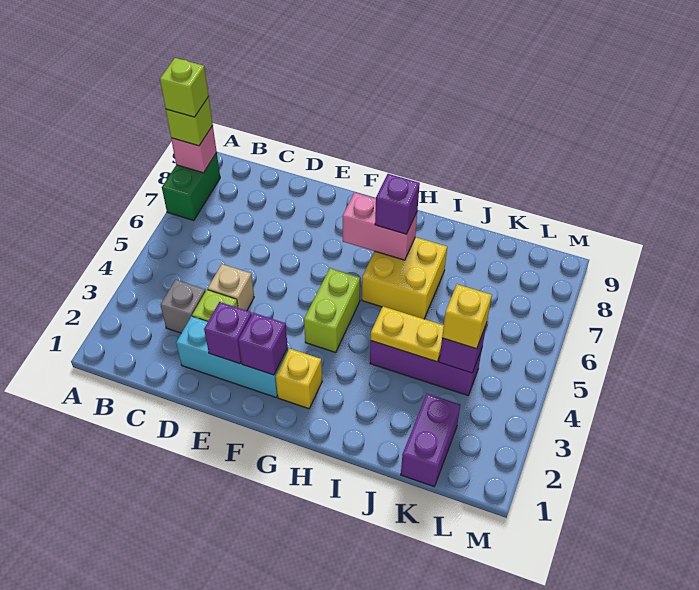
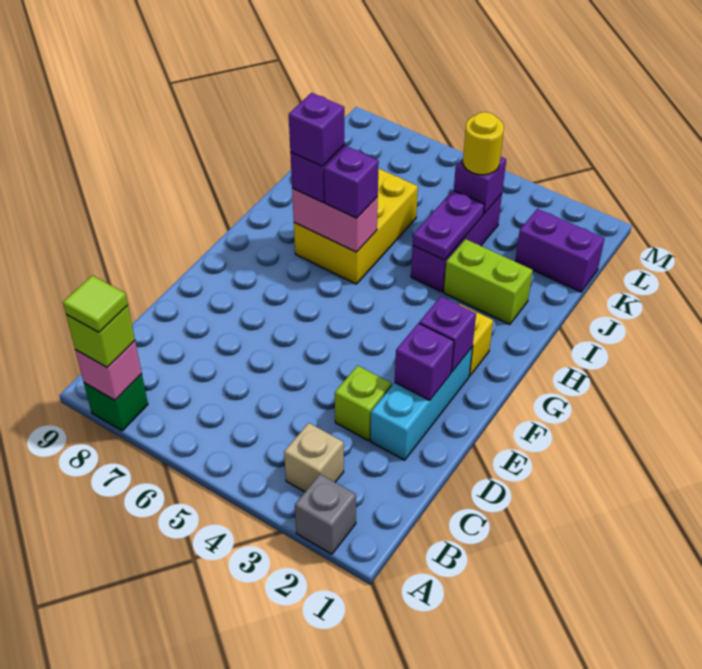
green 1x2 brick [162,153,220,221] -> green 1x1 brick [84,374,148,431]
lime 1x1 brick [160,58,209,117] -> lime 1x1 tile [63,275,128,332]
grey 1x1 brick [161,280,206,333] -> grey 1x1 brick moved to [295,474,356,554]
tan 1x1 brick [208,264,254,311] -> tan 1x1 brick moved to [284,423,344,492]
lime 1x2 brick [304,268,360,352] -> lime 1x2 brick moved to [444,239,533,325]
pink 1x2 brick [343,193,417,260] -> pink 1x2 brick turned to [292,188,378,252]
yellow 2x2 brick [362,237,447,319] -> yellow 2x3 brick [294,168,418,284]
none -> purple 1x1 brick [324,146,379,218]
none -> purple 1x1 brick [289,93,344,166]
yellow 1x2 plate [371,306,444,362] -> purple 1x2 plate [413,190,484,260]
yellow 1x1 brick [442,284,492,349] -> yellow 1x1 round brick [463,112,504,175]

